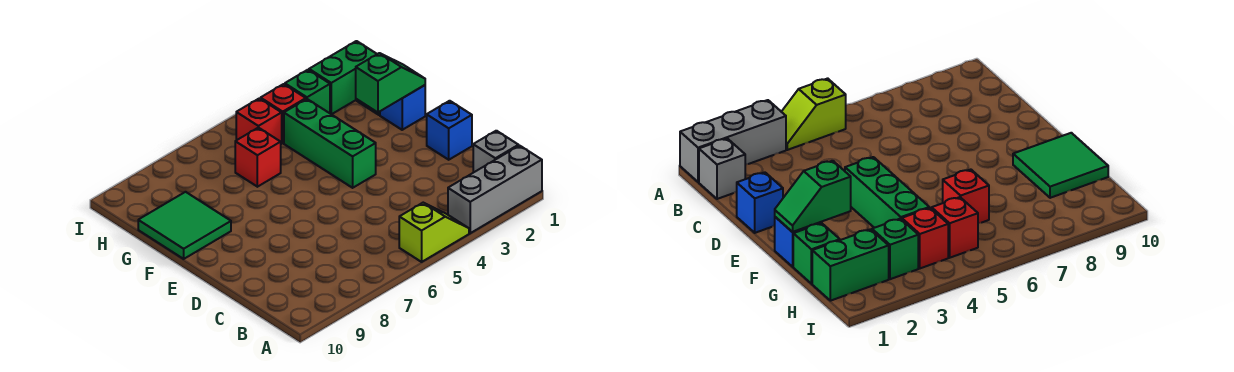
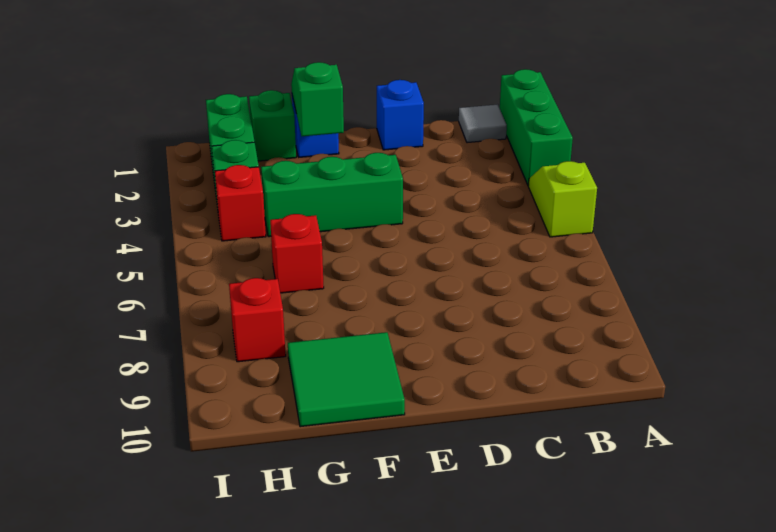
grey 1x3 brick [448,146,542,233] -> green 1x3 brick [500,69,573,186]
grey 1x1 brick [473,131,519,173] -> grey 1x1 tile [459,104,507,143]
red 1x1 brick [236,98,282,144] -> red 1x1 brick moved to [229,278,286,362]

